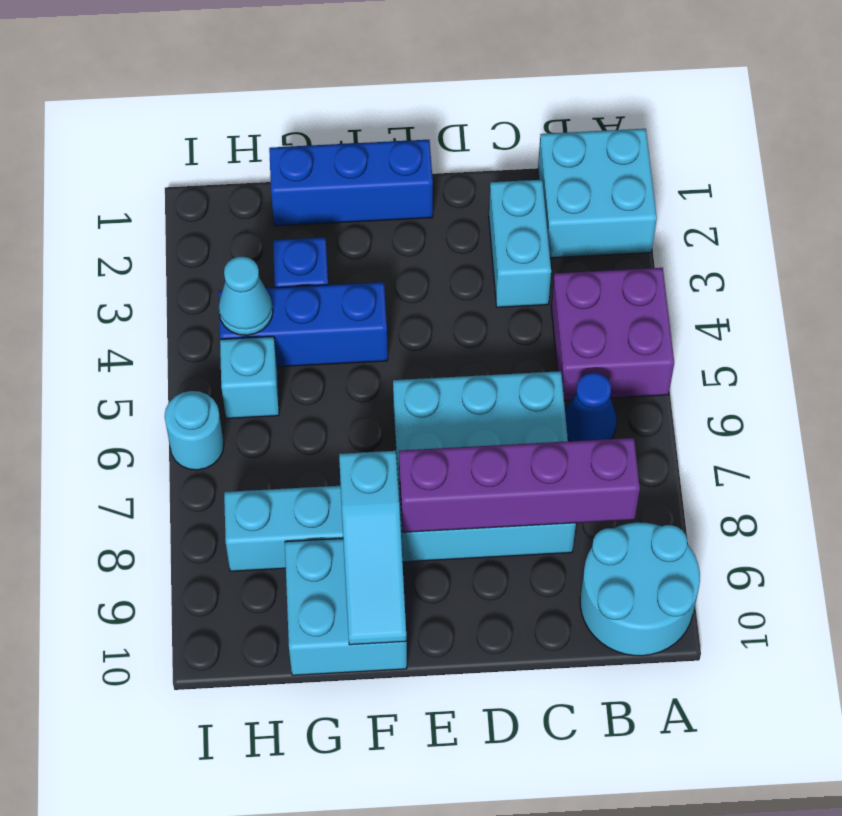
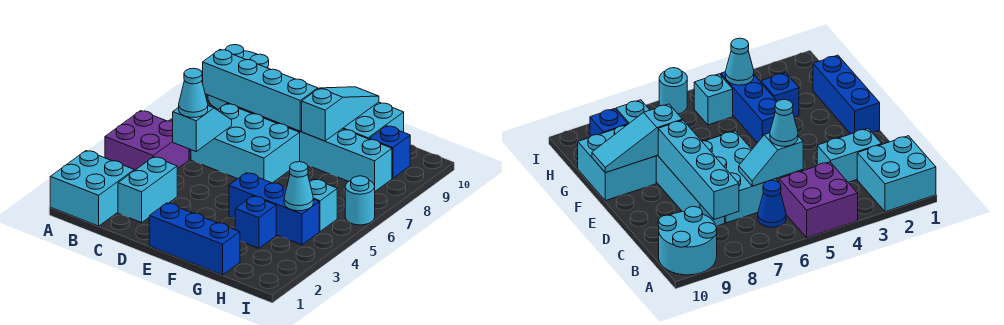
purple 1x4 brick [399,438,640,532] -> cyan 1x4 brick [203,50,318,131]
none -> cyan 1x2 slope [172,106,232,151]
none -> cyan 1x1 cone [179,68,208,117]
none -> blue 1x1 brick [370,126,410,178]

